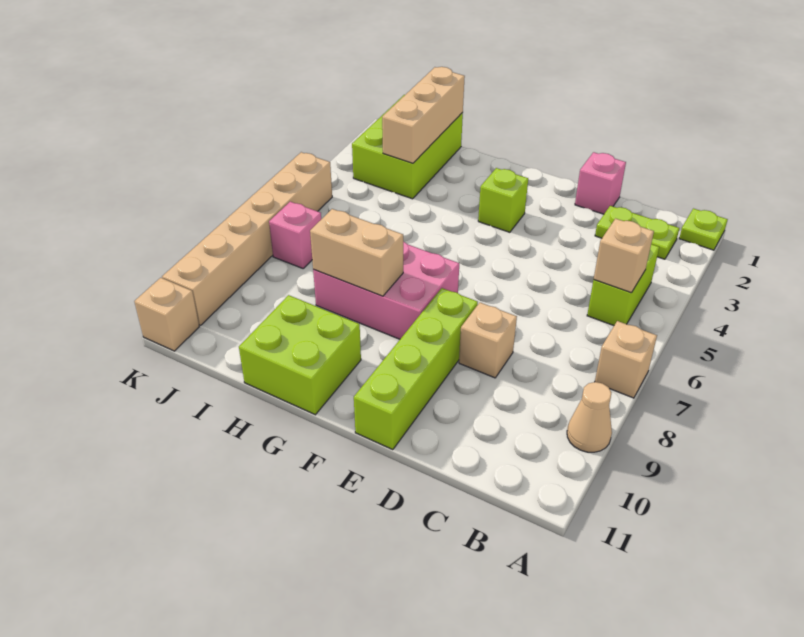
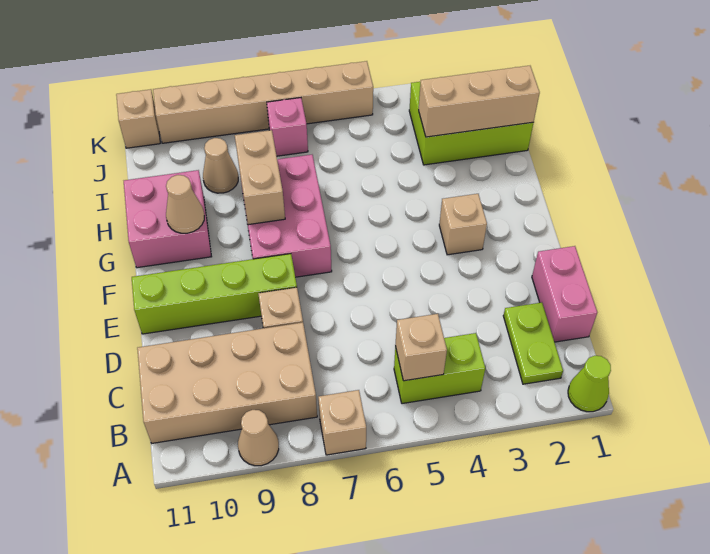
lime 1x1 plate [679,209,728,250] -> lime 1x1 cone [568,356,611,412]
none -> tan 2x4 brick [137,322,317,443]
pink 1x1 brick [575,152,626,214] -> pink 1x2 brick [532,246,597,342]
lime 1x1 brick [478,168,528,232] -> tan 1x1 brick [439,194,487,255]
lime 2x2 brick [239,295,361,415] -> pink 2x2 brick [124,170,211,268]
none -> tan 1x1 cone [166,175,204,233]
none -> tan 1x1 cone [203,138,238,193]

